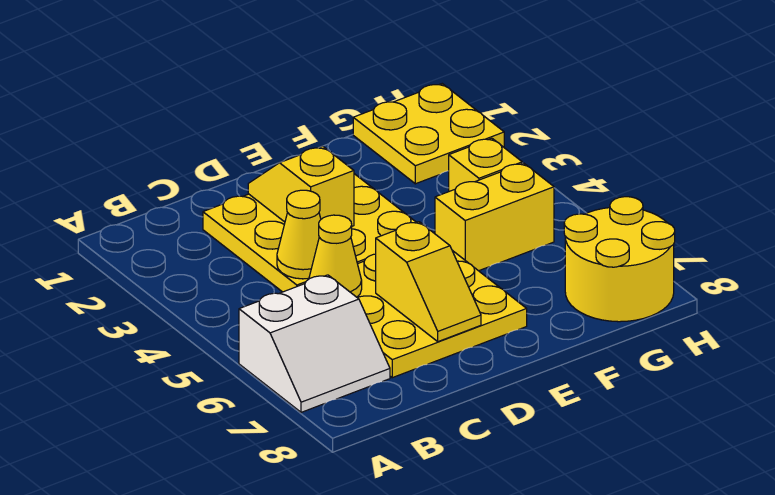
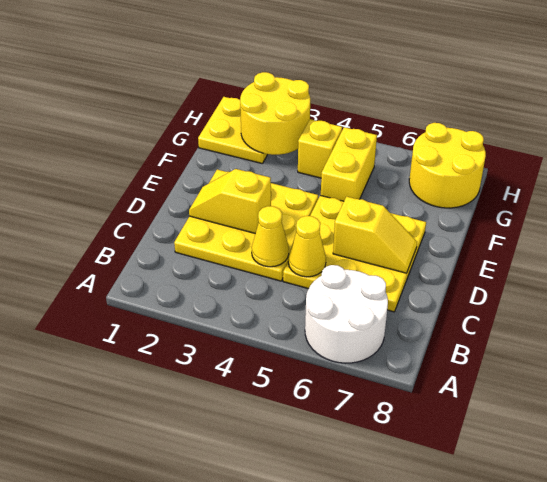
white 2x2 slope [239,275,390,412] -> white 2x2 round brick [305,265,388,363]
none -> yellow 2x2 round brick [240,72,310,155]

